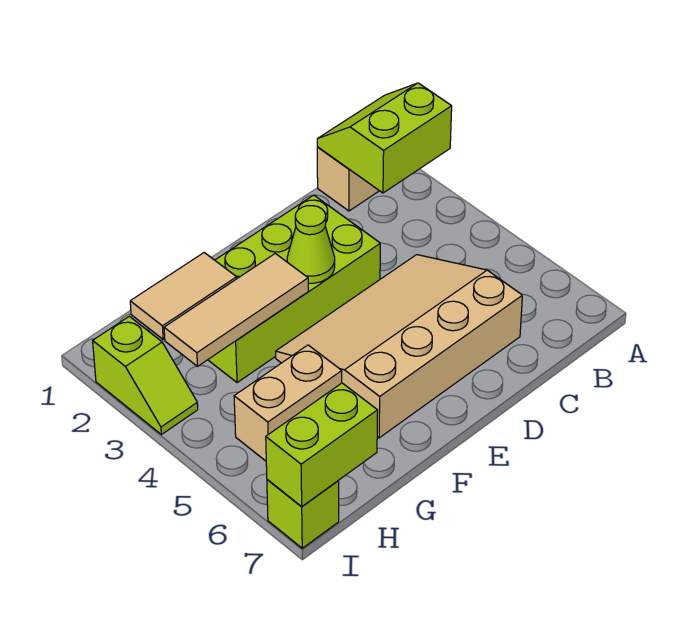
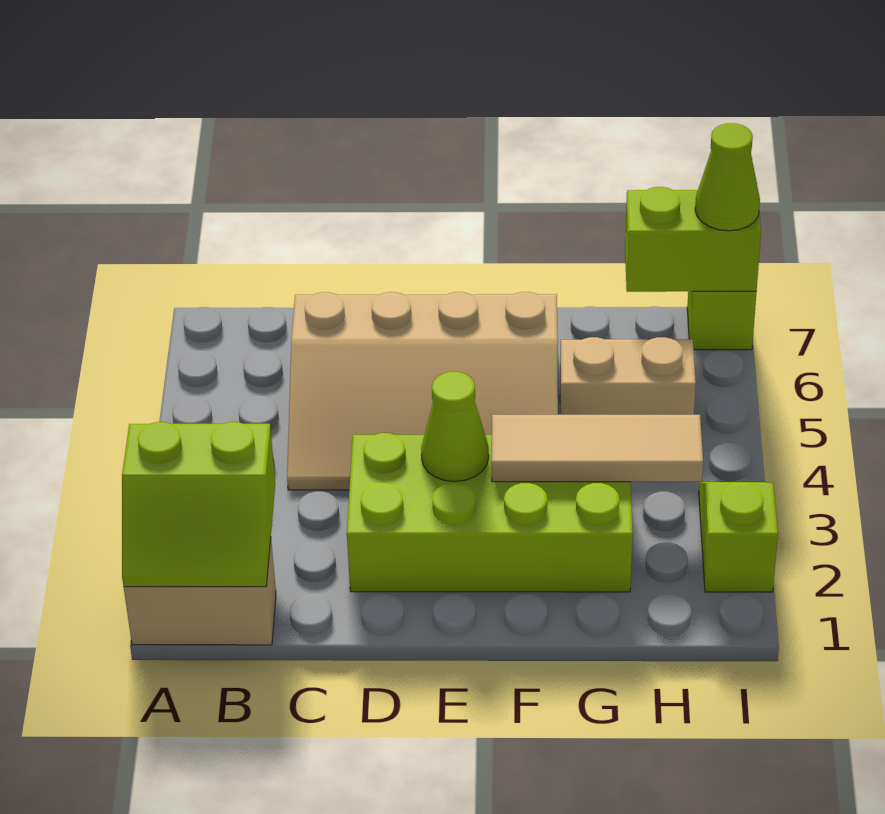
tan 1x2 tile [130,253,237,340] -> none
none -> lime 1x1 cone [695,123,760,231]

